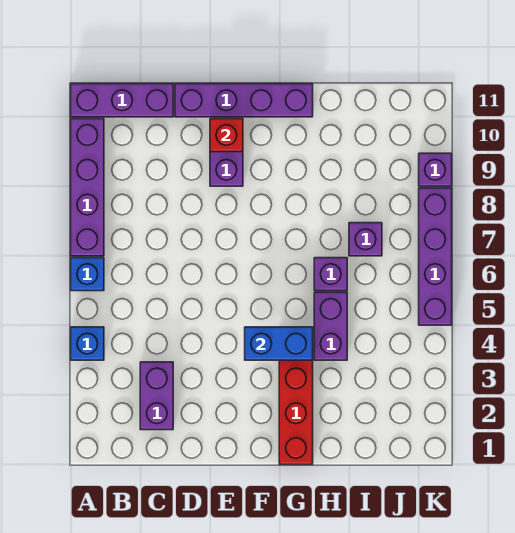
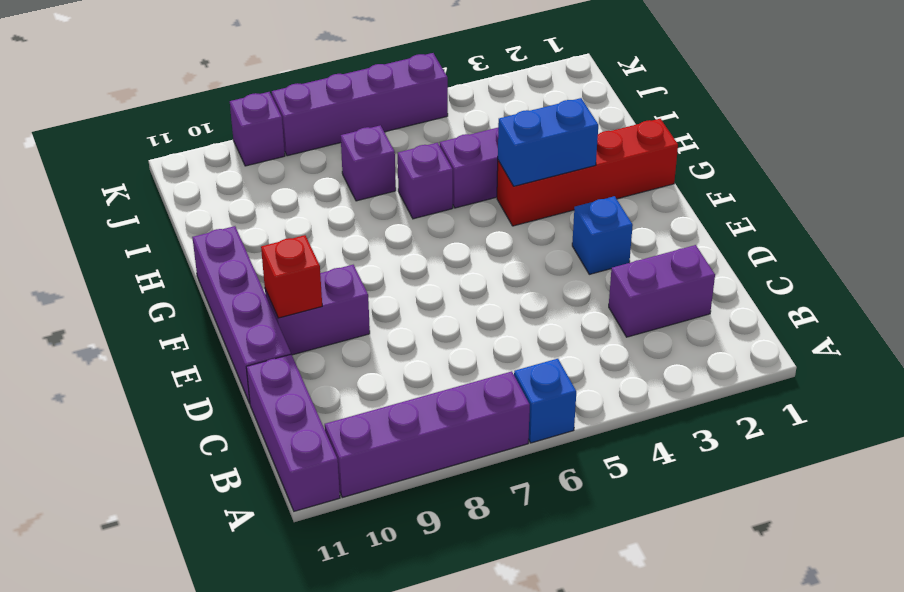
blue 1x1 brick [71,327,104,360] -> blue 1x1 brick moved to [572,196,633,274]
blue 1x2 brick [245,327,313,360] -> blue 1x2 brick turned to [498,98,598,186]

